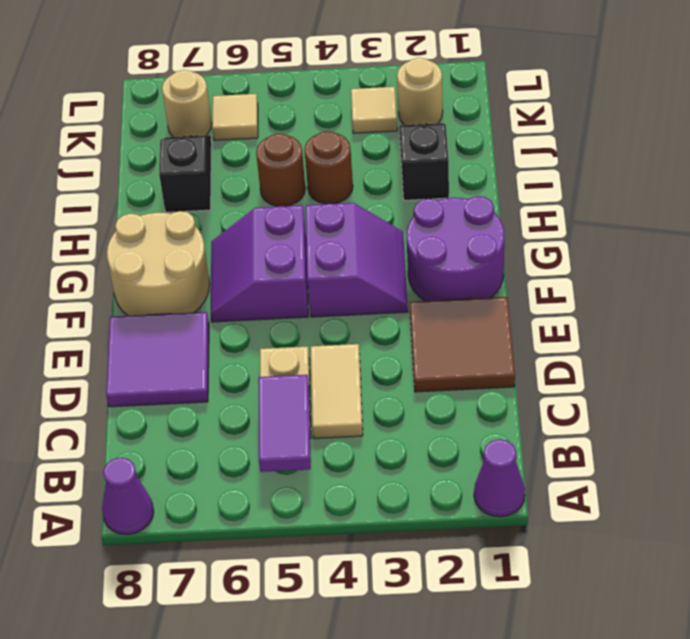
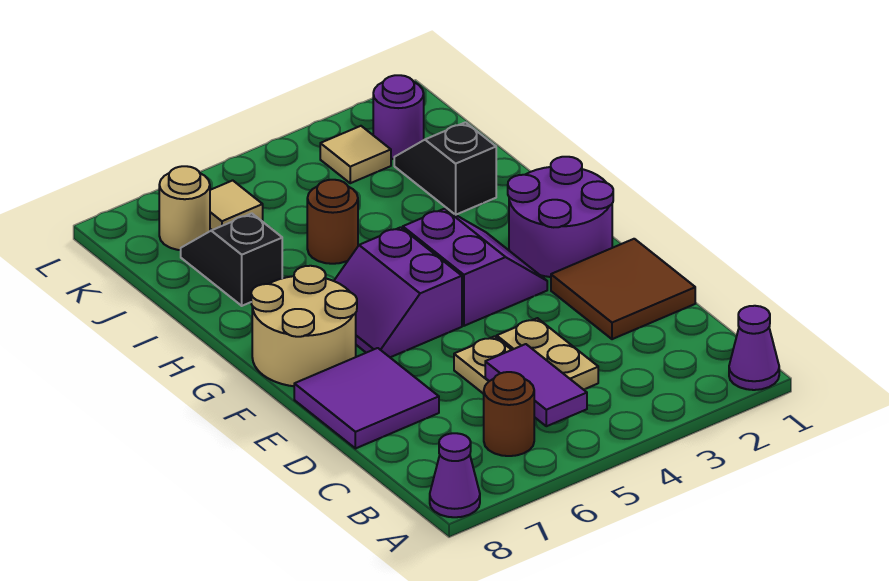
tan 1x2 tile [311,344,363,438] -> tan 1x2 plate [497,318,598,390]
brown 1x1 round brick [305,131,353,204] -> brown 1x1 round brick moved to [484,372,534,456]
tan 1x1 round brick [397,58,443,125] -> purple 1x1 round brick [373,75,424,159]

